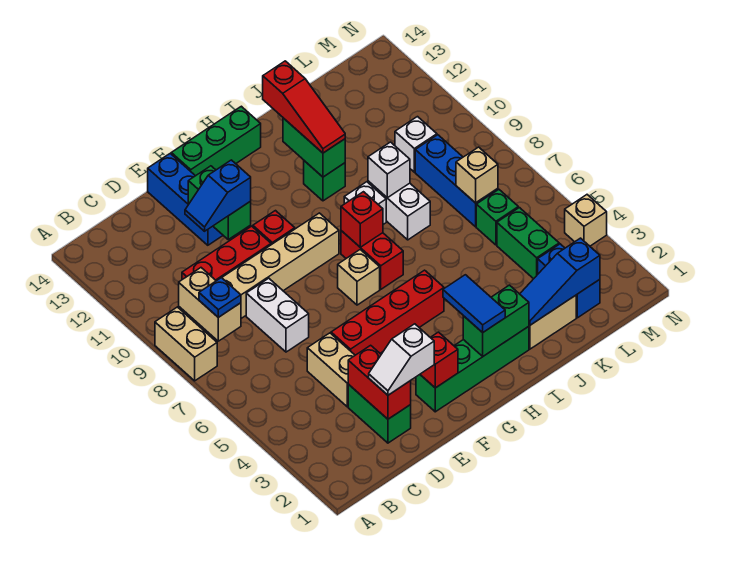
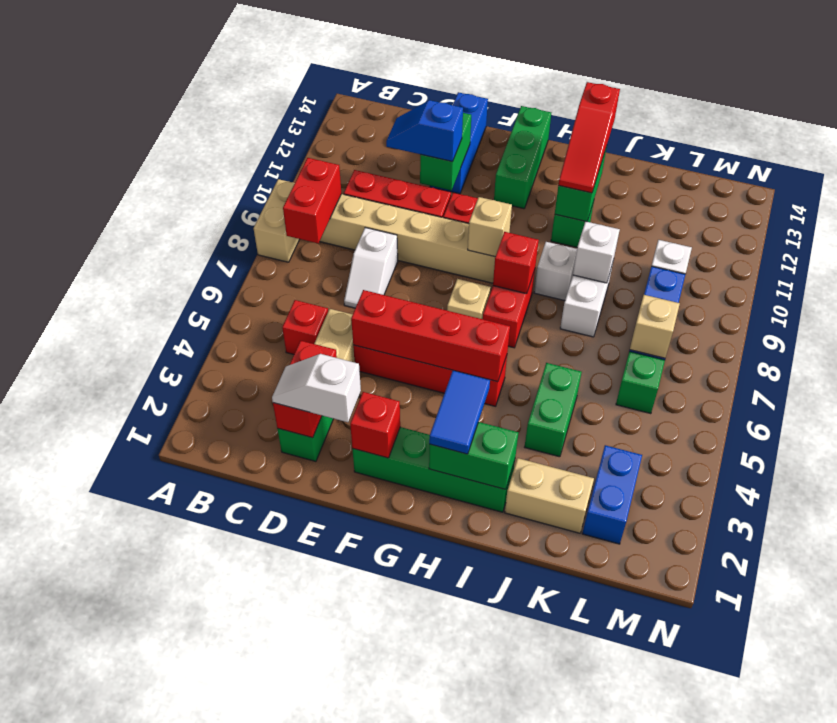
tan 1x2 brick [179,268,241,341] -> red 1x2 brick [283,158,341,243]
blue 1x1 plate [199,278,241,317] -> none
none -> red 1x1 brick [282,300,328,354]
white 1x2 brick [246,278,309,352] -> white 1x2 slope [344,228,398,308]
none -> red 1x4 brick [351,290,510,382]
green 1x3 brick [171,106,261,176] -> green 1x3 brick turned to [494,106,551,209]
blue 1x3 slope [520,238,600,325] -> none
green 1x2 brick [497,208,559,279] -> green 1x2 brick moved to [525,363,582,457]
tan 1x1 brick [565,195,607,246] -> tan 1x1 brick moved to [468,197,512,257]

